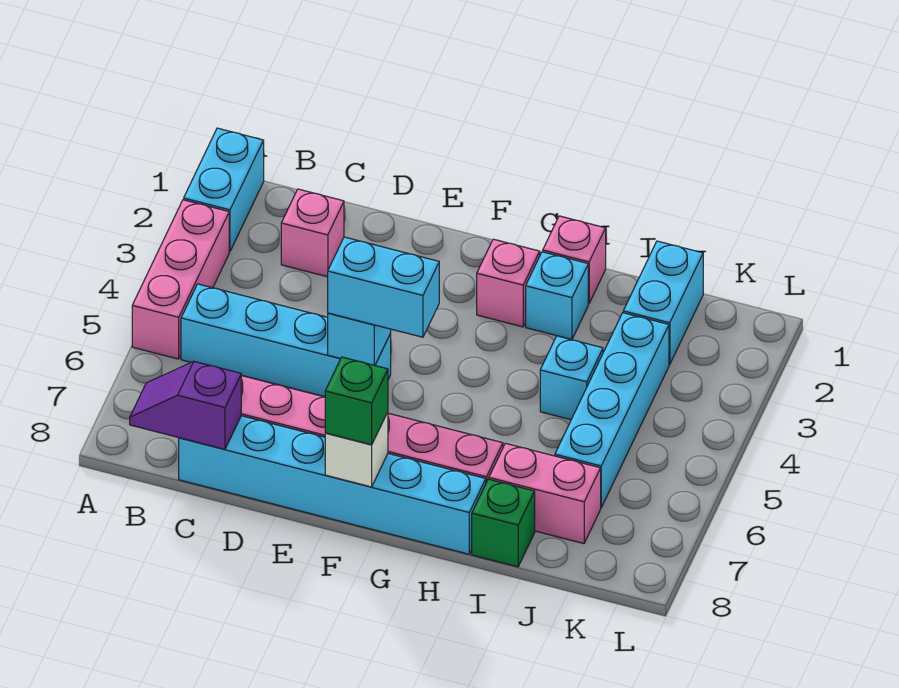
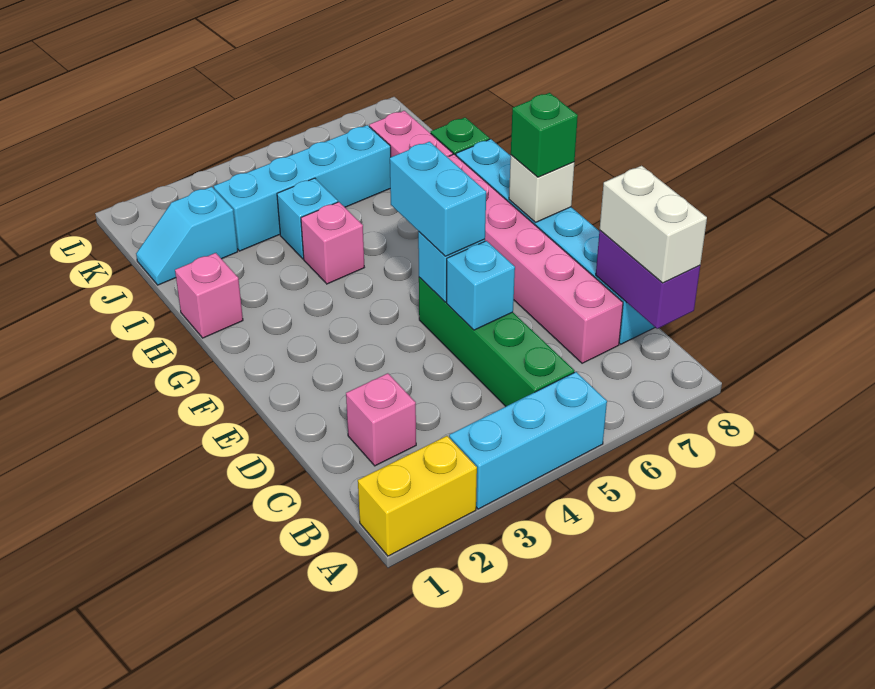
cyan 1x2 brick [184,128,264,252] -> yellow 1x2 brick [358,436,477,556]
pink 1x3 brick [132,200,229,359] -> cyan 1x3 brick [449,372,607,509]
cyan 1x4 brick [181,284,391,397] -> green 1x4 brick [419,277,575,406]
purple 1x2 slope [130,361,242,449] -> purple 1x2 brick [596,230,700,329]
none -> white 1x2 brick [600,166,707,283]
pink 1x1 brick [477,239,540,327] -> pink 1x1 brick moved to [301,202,364,284]
cyan 1x1 brick [526,252,588,340] -> cyan 1x1 brick moved to [447,241,515,330]
cyan 1x2 brick [623,241,703,365] -> cyan 1x2 slope [136,187,238,285]

